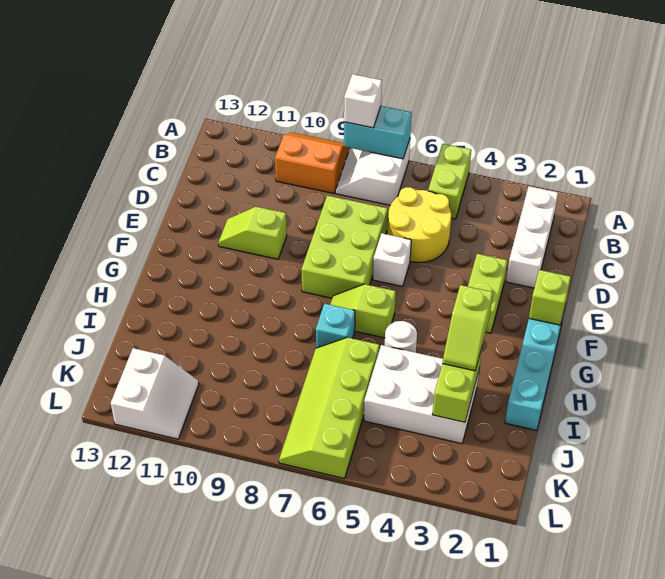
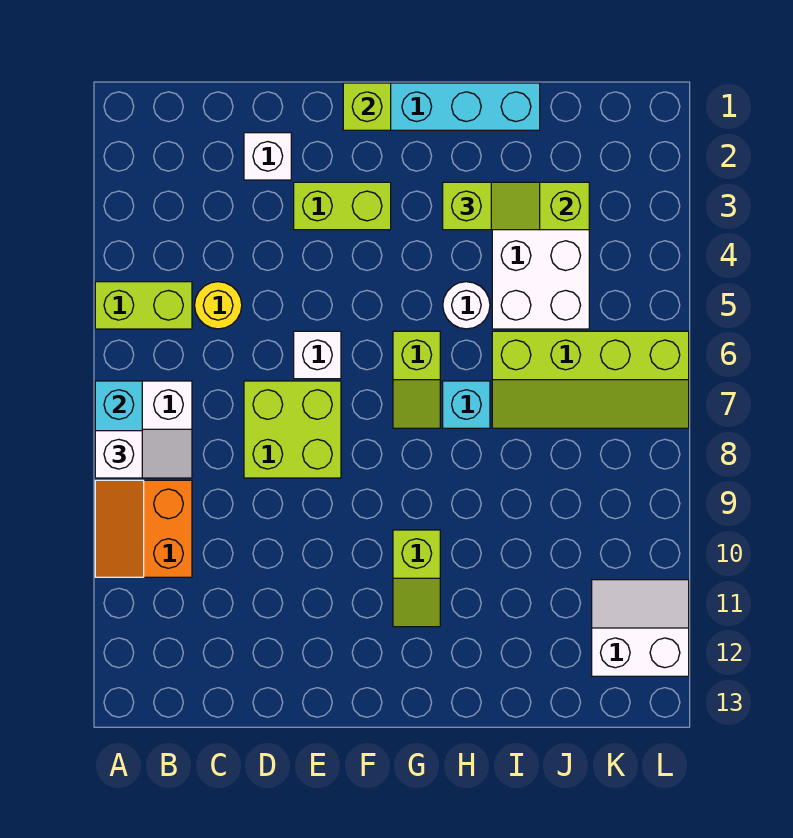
white 1x3 brick [506,186,558,288] -> white 1x1 brick [244,133,291,180]
yellow 2x2 round brick [388,187,451,262] -> yellow 1x1 round brick [195,282,242,329]
lime 2x3 brick [302,195,388,298] -> lime 2x2 brick [244,381,341,478]
lime 1x2 slope [218,207,287,259] -> lime 1x2 slope moved to [393,530,440,627]

